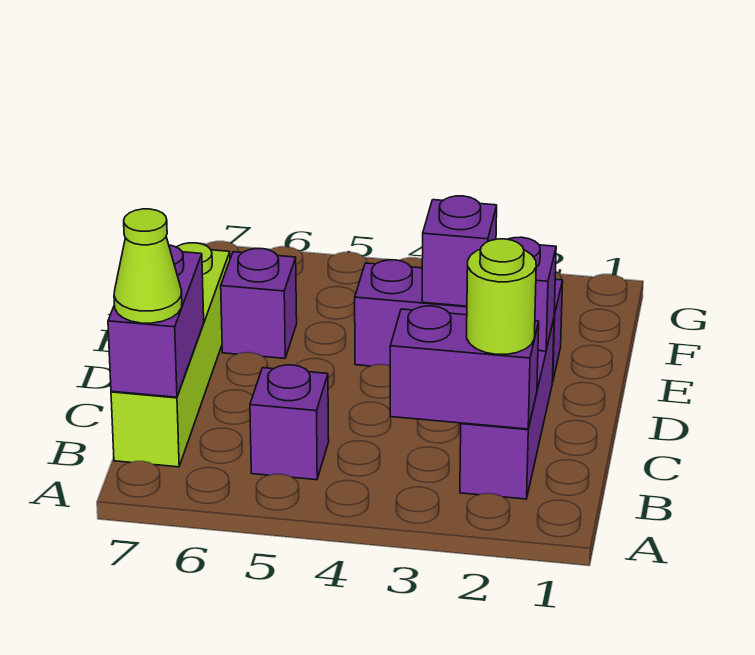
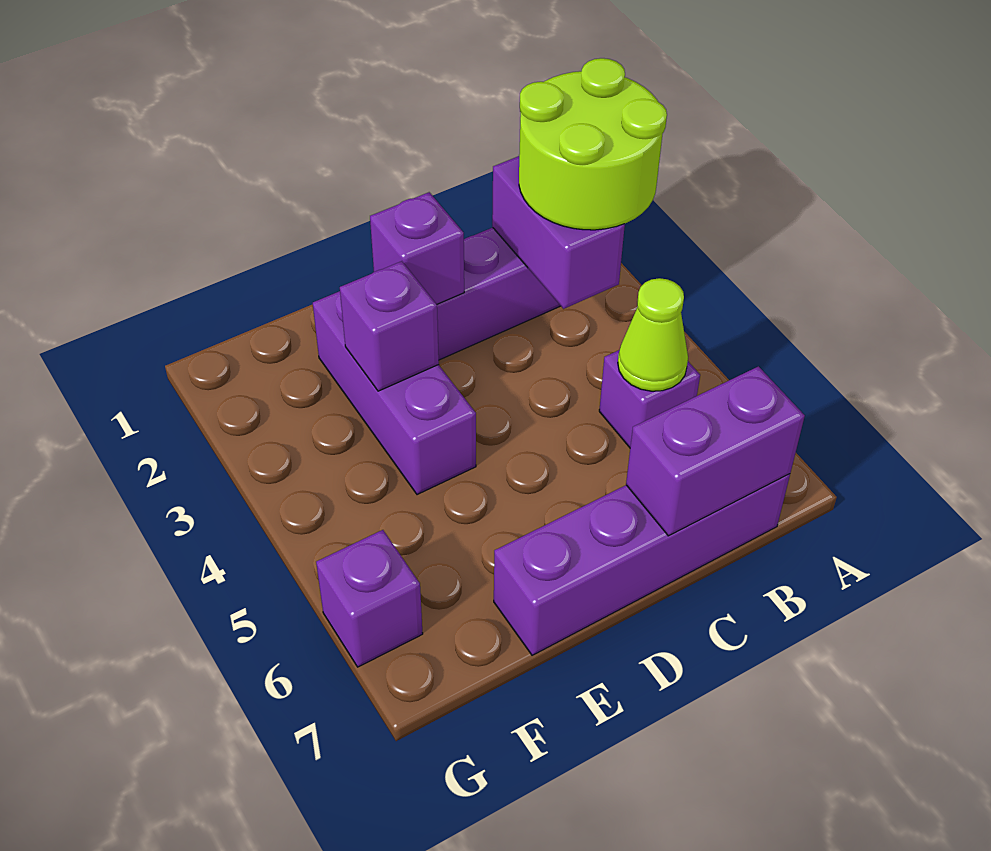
lime 1x1 round brick [467,239,536,354] -> lime 2x2 round brick [519,58,667,230]
lime 1x4 brick [111,243,230,467] -> purple 1x4 brick [494,474,790,655]
lime 1x1 cone [114,209,182,323] -> lime 1x1 cone moved to [618,278,688,391]
purple 1x1 brick [221,249,297,358] -> purple 1x1 brick moved to [316,530,423,667]

